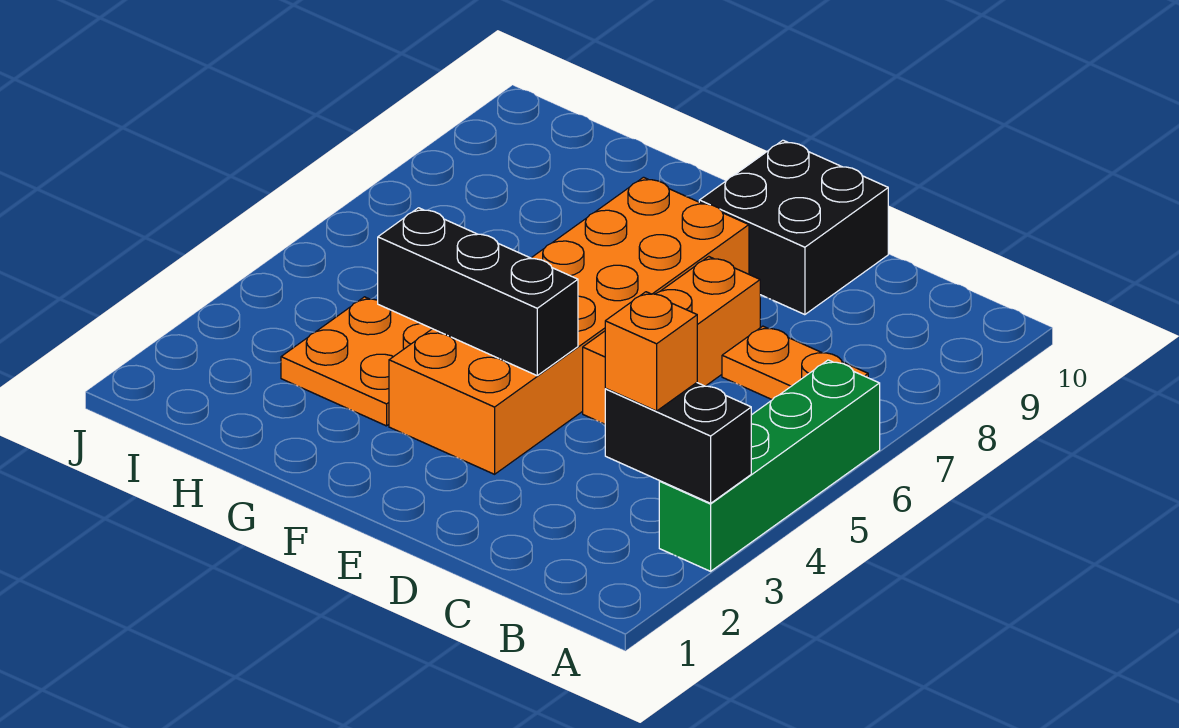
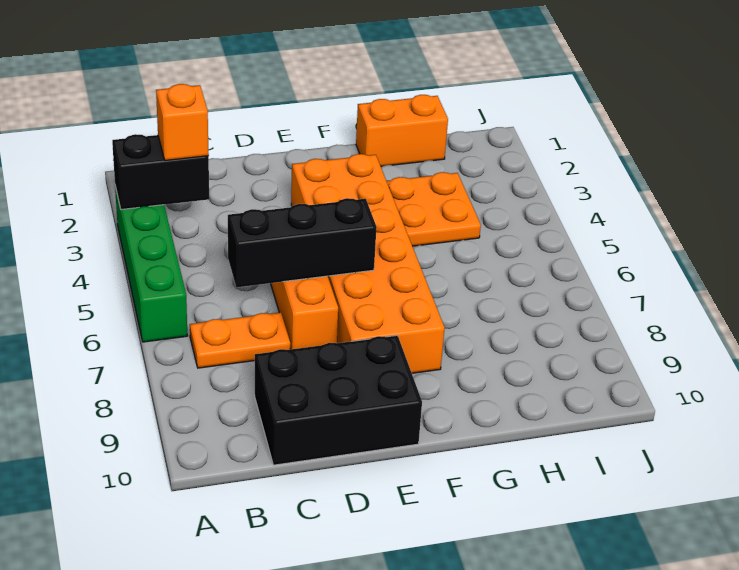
black 2x2 brick [699,140,888,315] -> black 2x3 brick [255,335,422,465]
black 1x3 brick [378,208,578,375] -> black 1x3 brick moved to [228,198,377,287]
none -> orange 1x2 brick [356,95,448,166]

